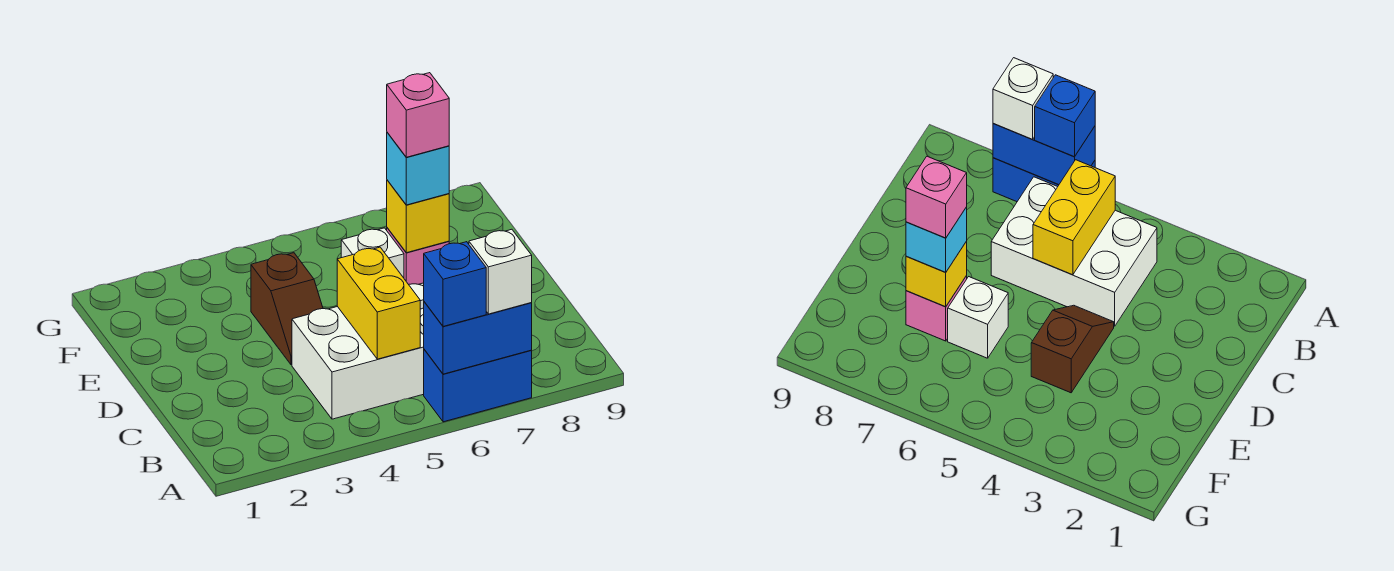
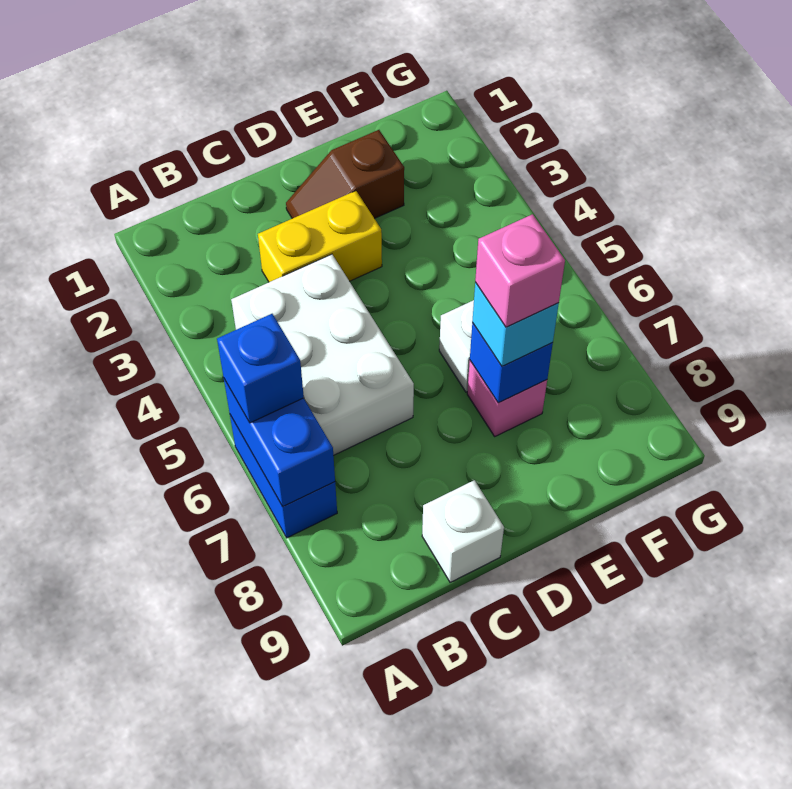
white 1x1 brick [469,229,532,314] -> white 1x1 brick moved to [422,480,504,583]
yellow 1x2 brick [337,247,420,359] -> yellow 1x2 brick moved to [258,191,382,282]
brown 1x2 slope [251,253,323,365] -> brown 1x2 slope moved to [286,130,404,219]
yellow 1x1 brick [387,180,449,253] -> blue 1x1 brick [470,323,553,403]

